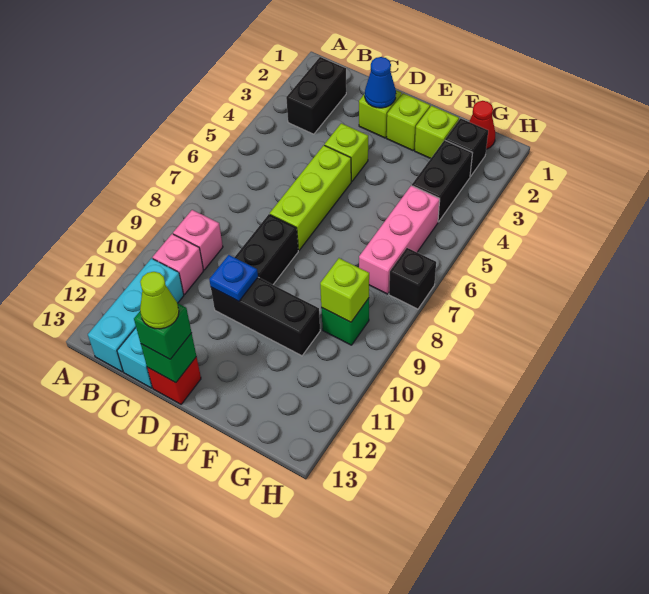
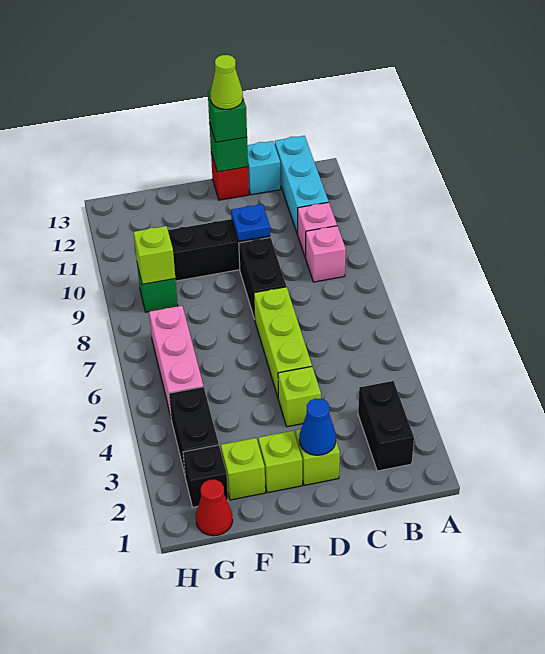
black 1x1 brick [389,248,436,309] -> none

